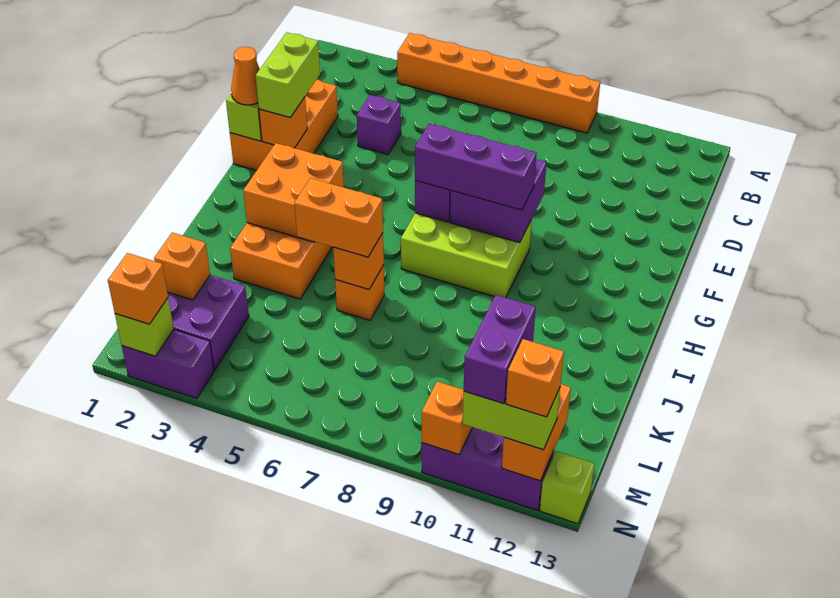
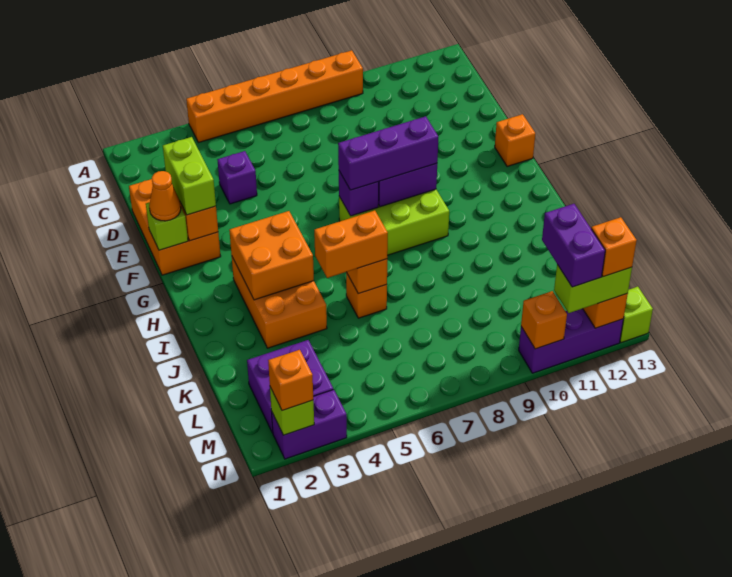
orange 1x1 brick [154,233,210,300] -> orange 1x1 brick moved to [495,114,535,167]

